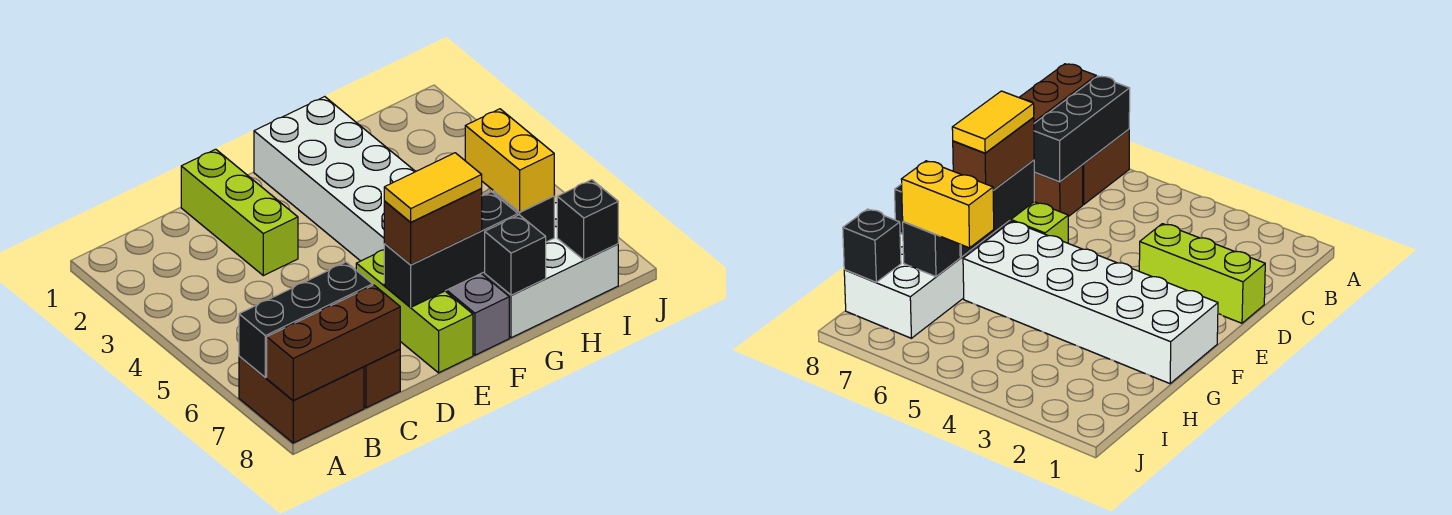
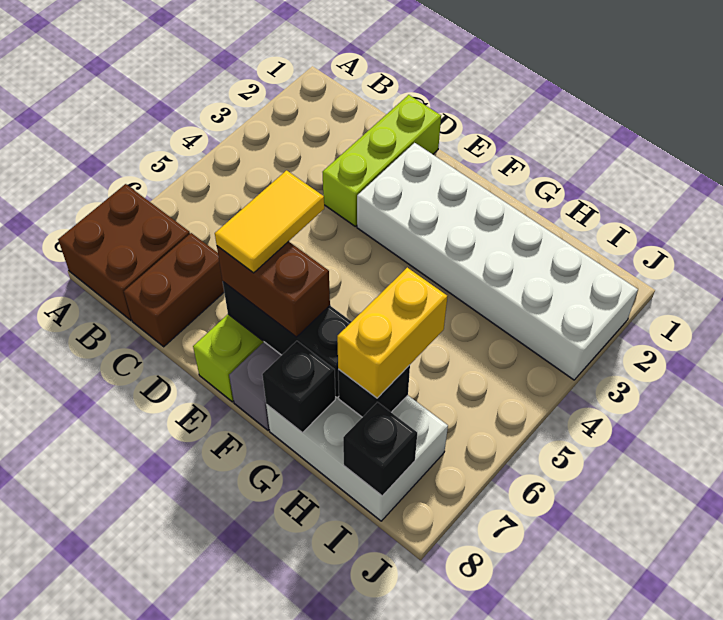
black 1x3 brick [239,262,373,378] -> none
brown 1x3 brick [267,285,400,400] -> none
yellow 1x2 tile [384,153,482,222] -> yellow 1x2 tile turned to [215,170,324,273]
white 2x6 brick [254,97,416,261] -> white 2x6 brick turned to [357,143,638,380]

